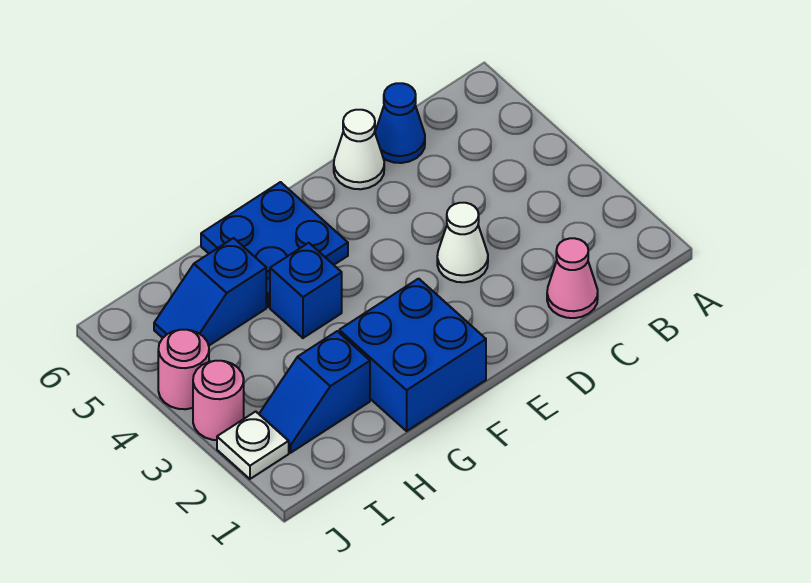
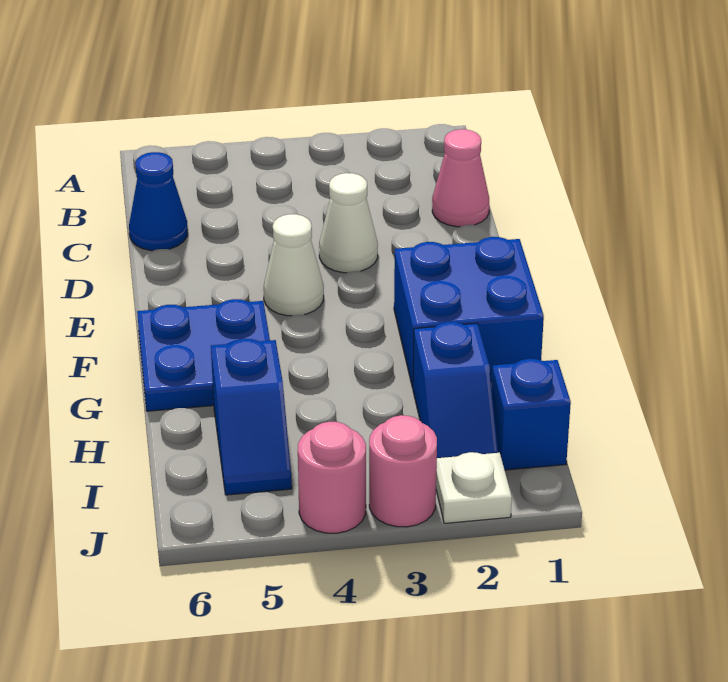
white 1x1 cone [334,110,384,189] -> white 1x1 cone moved to [263,214,324,316]
blue 1x1 brick [270,243,342,338] -> blue 1x1 brick moved to [492,359,571,470]

